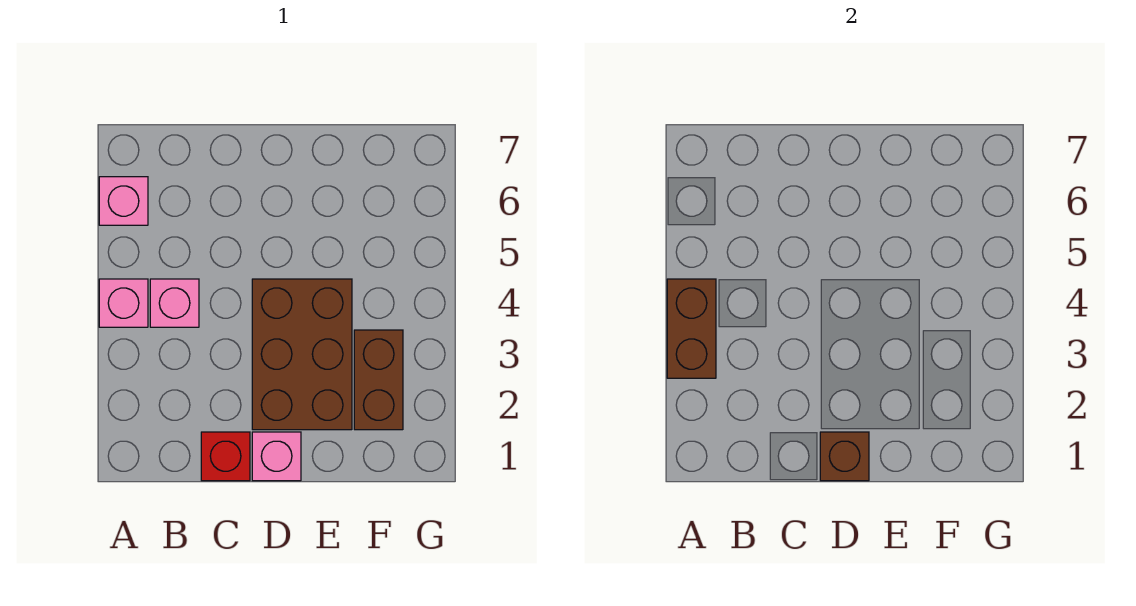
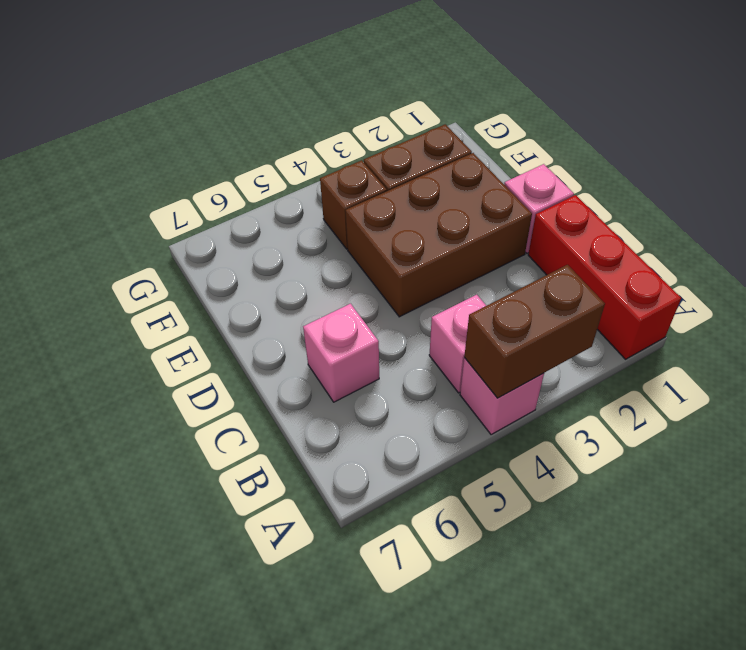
pink 1x1 brick [99,177,148,225] -> pink 1x1 brick moved to [303,304,379,402]
red 1x1 brick [201,432,250,481] -> red 1x3 brick [528,195,681,359]
brown 1x1 brick [820,432,869,481] -> brown 1x1 brick moved to [320,160,387,249]

